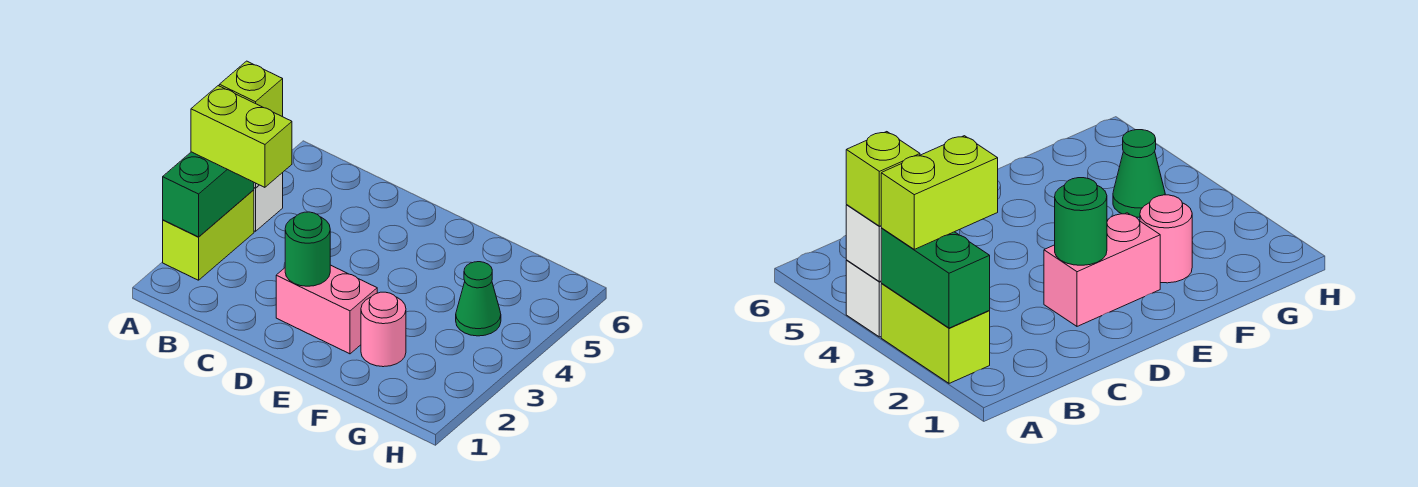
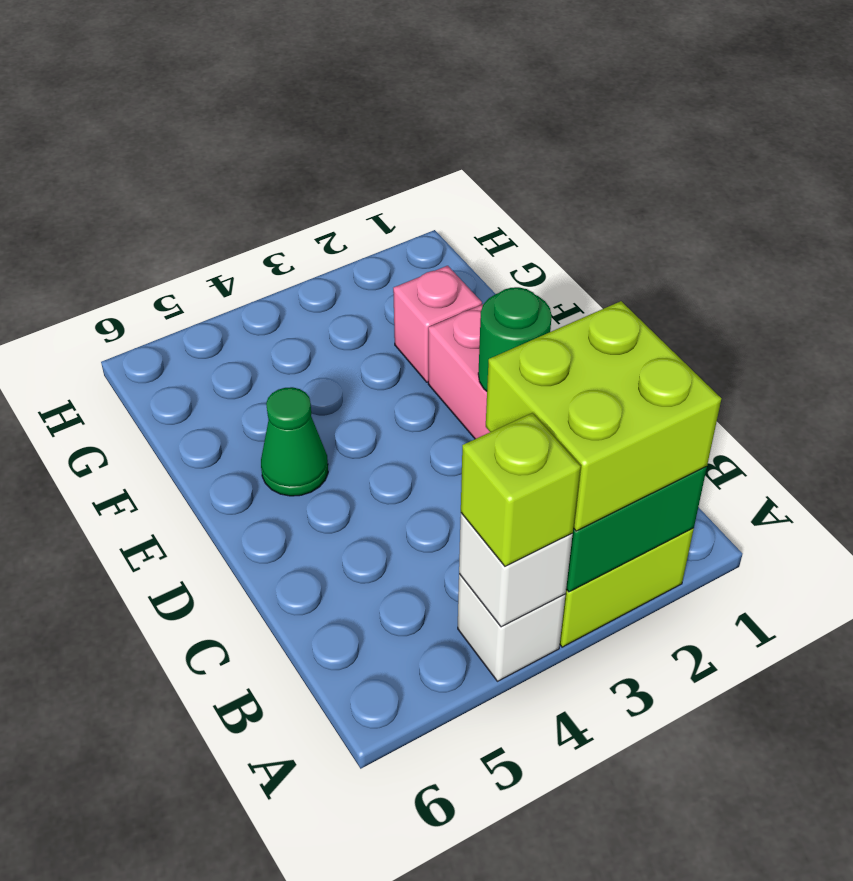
lime 1x2 brick [191,86,292,187] -> lime 2x2 brick [486,301,721,531]
pink 1x1 round brick [361,292,406,367] -> pink 1x1 brick [393,266,482,382]
green 1x1 cone [456,262,501,336] -> green 1x1 cone moved to [261,387,328,496]

